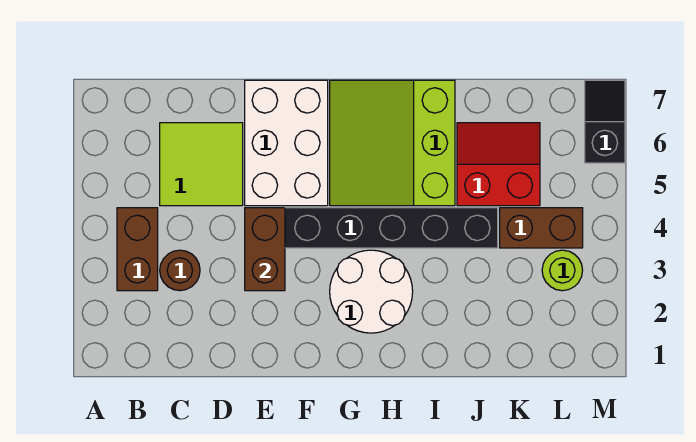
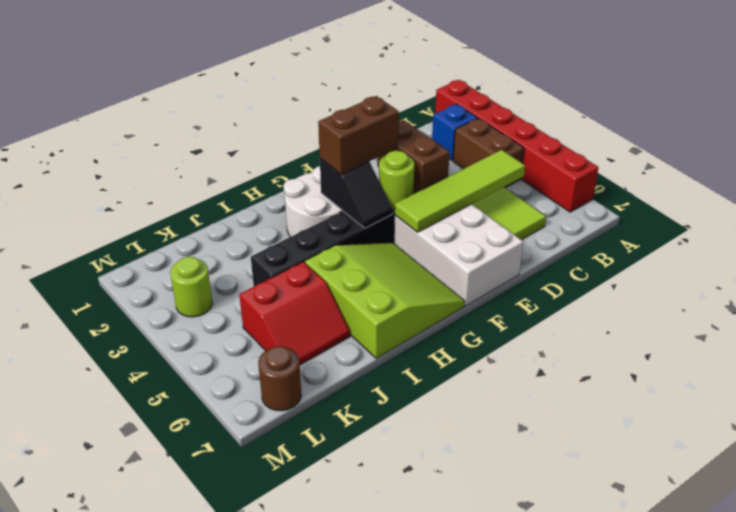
none -> red 1x6 brick [435,80,598,212]
none -> blue 1x1 brick [432,104,477,160]
brown 1x1 round brick [160,250,200,291] -> brown 1x1 round brick moved to [258,346,301,411]
none -> lime 1x4 tile [395,150,525,232]
none -> lime 1x1 round brick [379,151,414,209]
brown 1x2 brick [500,208,583,248] -> brown 1x2 brick moved to [318,96,399,174]
black 1x2 slope [585,80,625,163] -> black 1x2 slope moved to [320,159,392,228]

